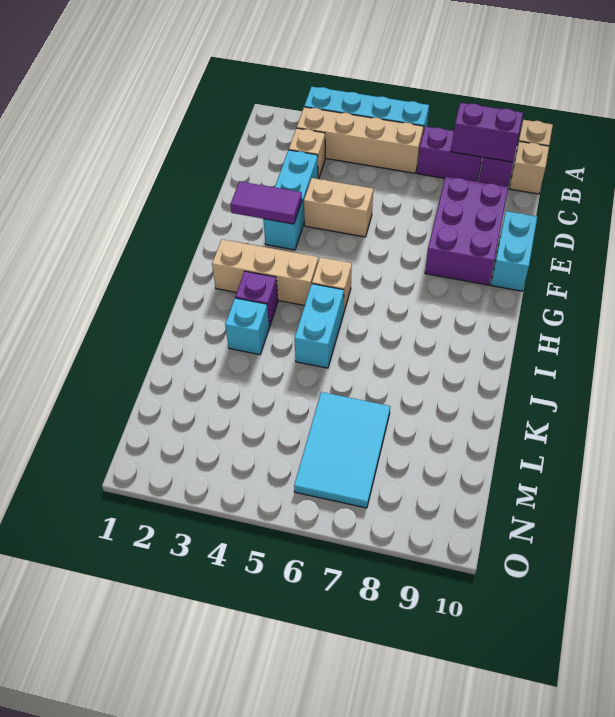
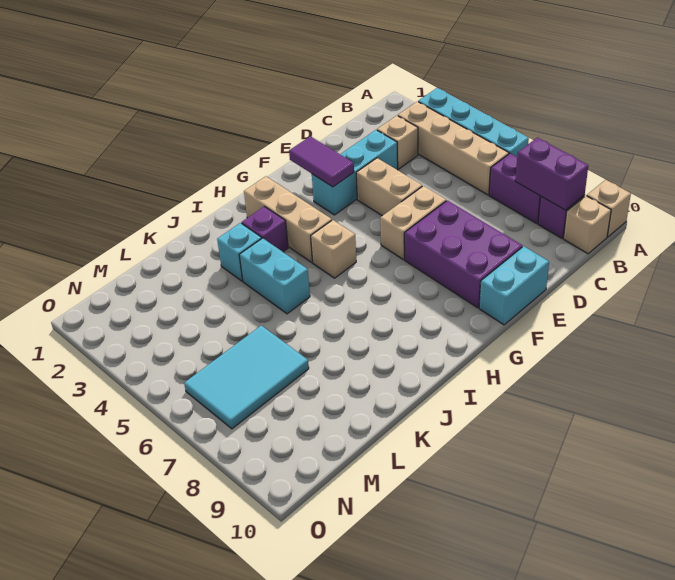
purple 2x3 brick [425,176,508,285] -> purple 2x3 brick turned to [404,200,522,308]
none -> tan 1x2 brick [380,186,446,260]
cyan 1x2 brick [294,284,344,368] -> cyan 1x2 brick turned to [239,238,310,314]

